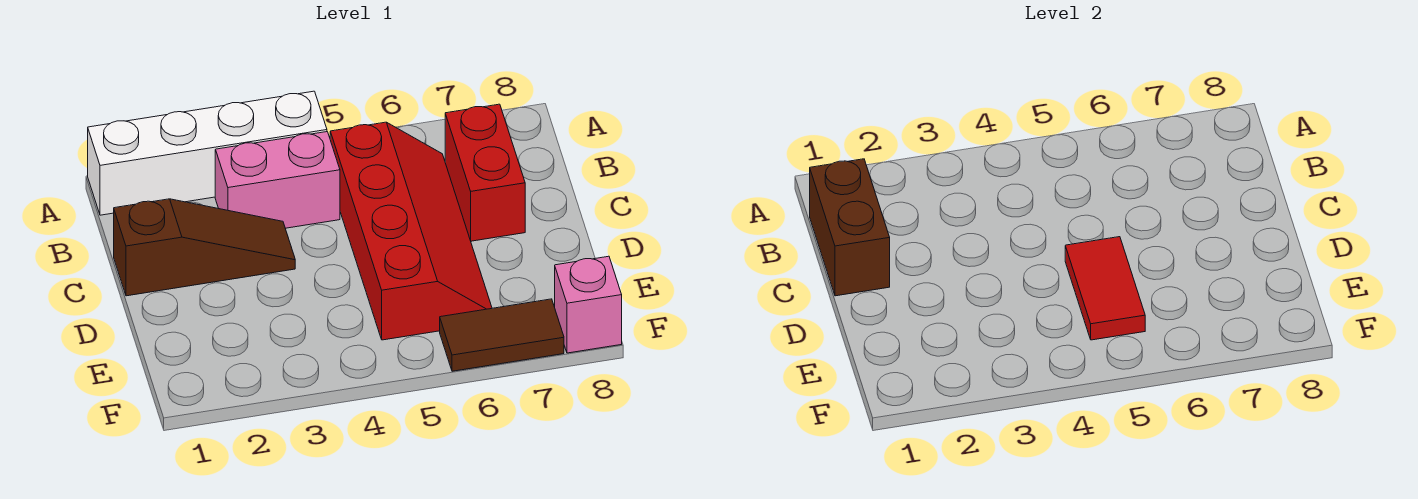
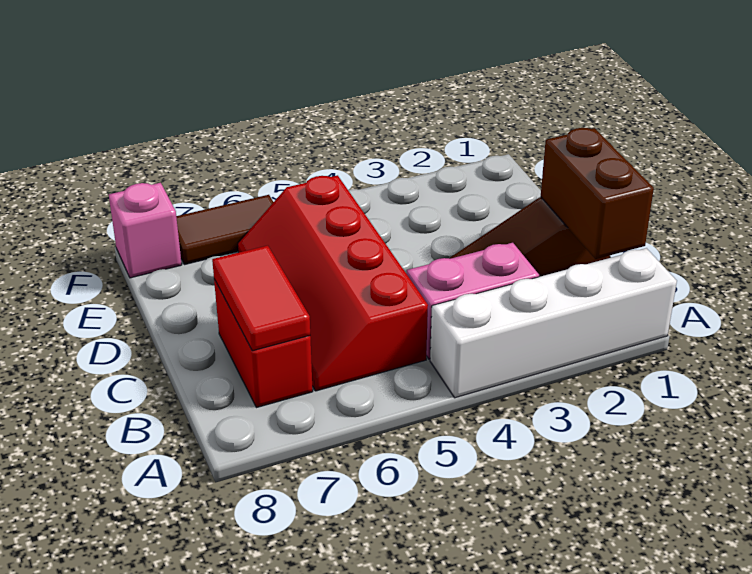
red 1x2 tile [1065,237,1145,340] -> red 1x2 tile moved to [212,246,310,351]

